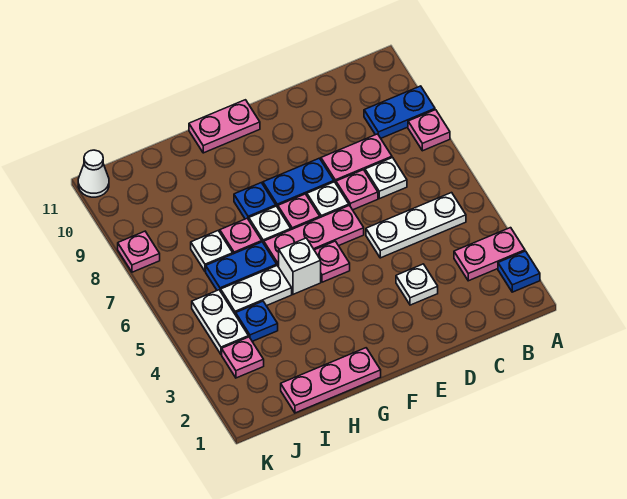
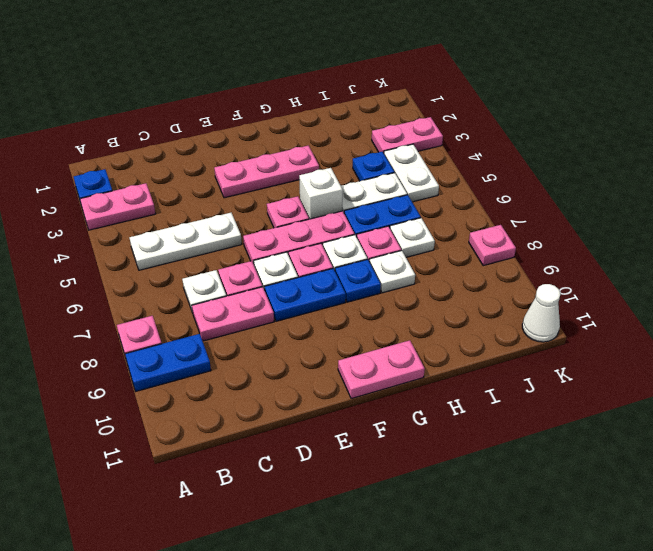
white 1x1 plate [396,264,438,305] -> white 1x1 plate moved to [370,250,415,293]
pink 1x3 plate [281,348,381,413] -> pink 1x3 plate moved to [214,146,319,198]
pink 1x1 plate [222,337,264,378] -> pink 1x2 plate [372,117,443,153]

